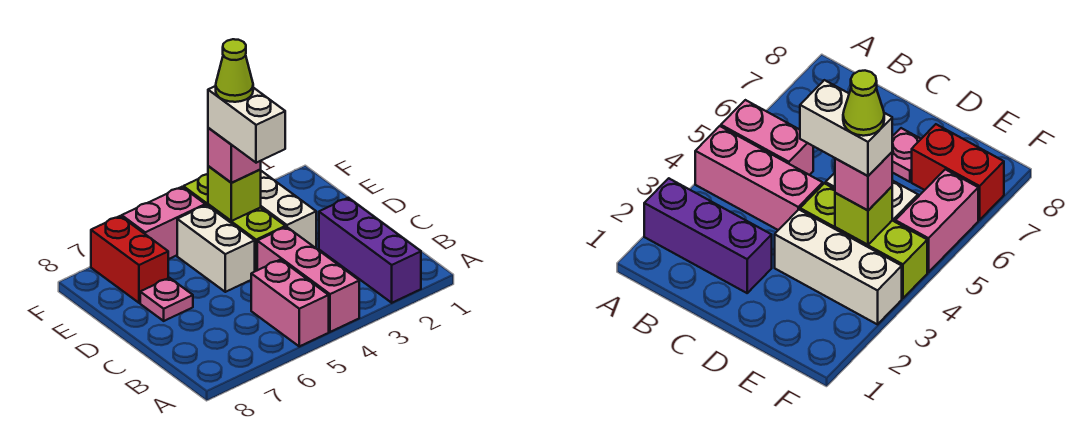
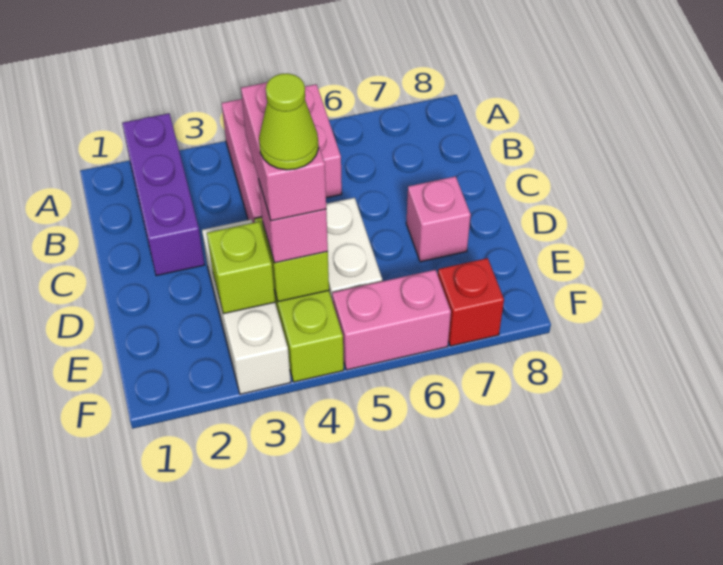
white 1x2 brick [208,86,285,163] -> pink 1x2 brick [241,82,326,221]
pink 1x1 plate [140,278,193,321] -> pink 1x1 brick [406,176,471,262]
none -> lime 1x1 brick [207,222,275,314]
red 1x2 brick [91,216,168,303] -> red 1x1 brick [438,258,504,346]

